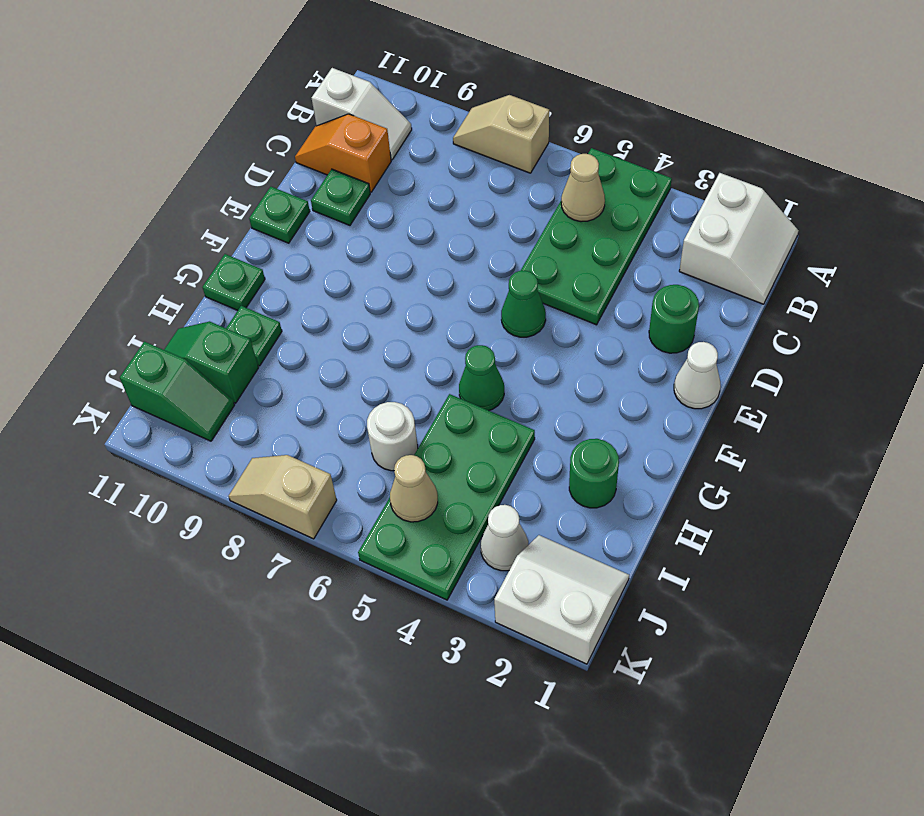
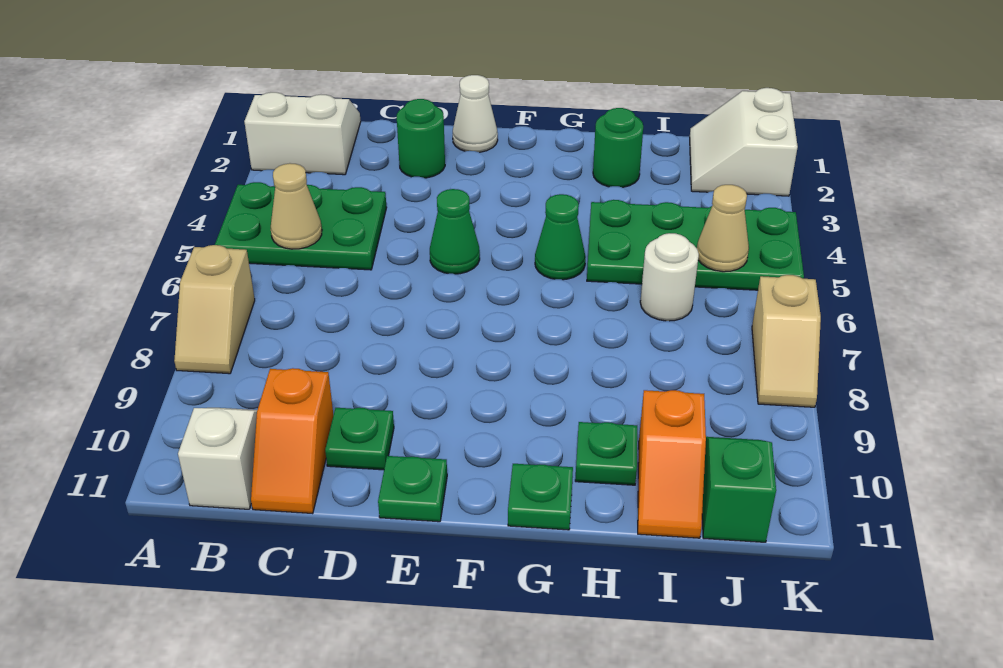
green 2x4 plate [521,148,672,325] -> green 2x3 plate [215,182,387,270]
green 1x2 slope [164,322,258,403] -> orange 1x2 slope [638,390,706,538]
white 1x1 cone [481,505,528,571] -> none

